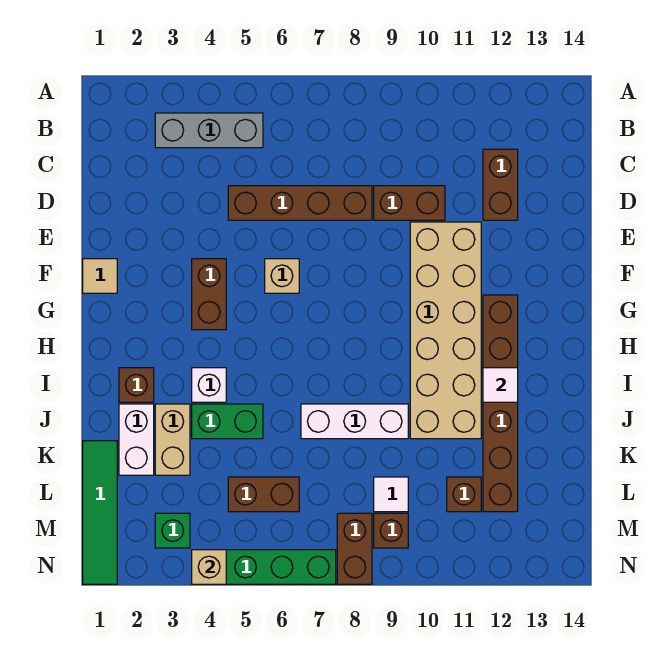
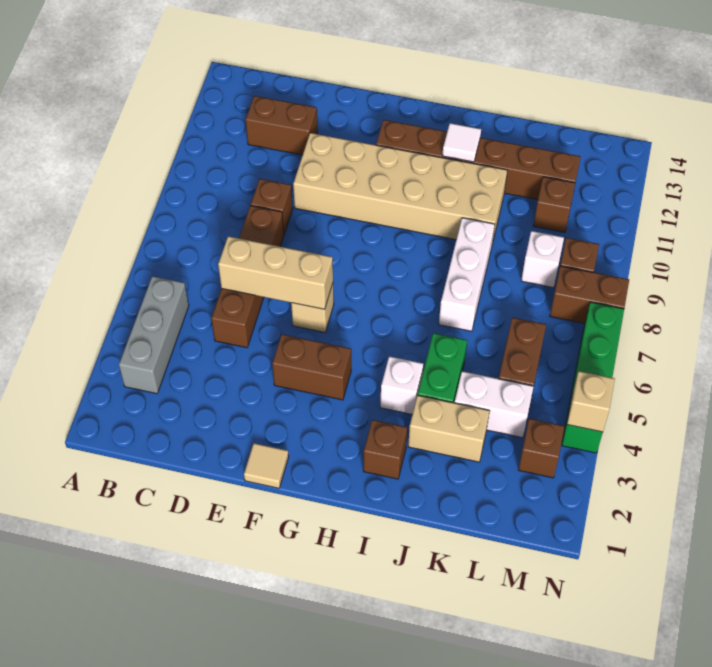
none -> tan 1x3 brick [218,236,333,309]
brown 1x2 brick [374,186,445,220] -> brown 1x1 brick [251,179,293,234]
white 1x2 brick [119,404,154,475] -> white 1x2 brick moved to [455,371,534,438]
green 1x4 tile [83,441,117,584] -> none
white 1x1 tile [374,477,408,512] -> white 1x1 brick [521,231,564,288]
green 1x1 brick [155,513,190,548] -> brown 1x1 brick [519,419,565,478]

